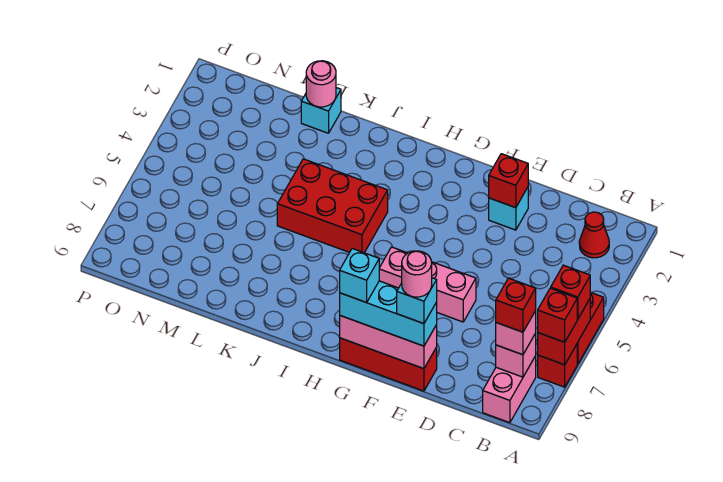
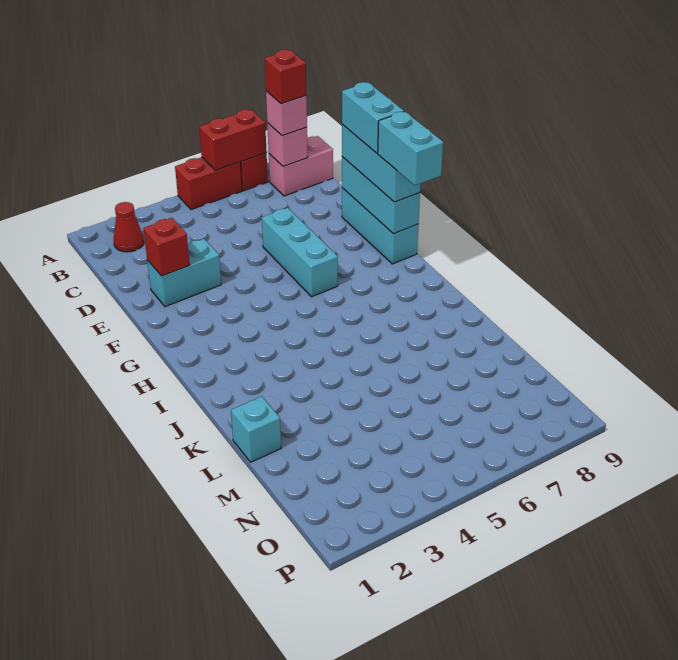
red 1x1 brick [551,265,590,319] -> none
red 1x1 brick [538,288,577,342] -> none
cyan 1x1 brick [489,187,528,230] -> cyan 1x2 brick [147,239,221,307]
pink 1x3 brick [379,247,476,322] -> cyan 1x3 brick [262,208,338,297]
red 1x3 brick [340,338,437,391] -> cyan 1x3 brick [342,188,419,264]
pink 1x3 brick [340,316,437,369] -> cyan 1x3 brick [342,157,420,234]
cyan 1x1 brick [397,278,437,324] -> cyan 1x2 brick [342,82,404,153]
pink 1x1 round brick [402,251,432,297] -> none
cyan 1x1 brick [340,249,379,302] -> cyan 1x2 brick [378,112,443,185]
red 2x3 brick [277,159,388,253] -> none
pink 1x1 round brick [306,61,336,107] -> none

